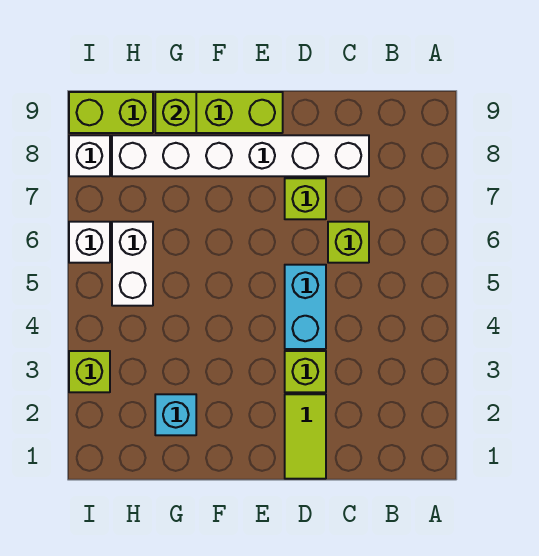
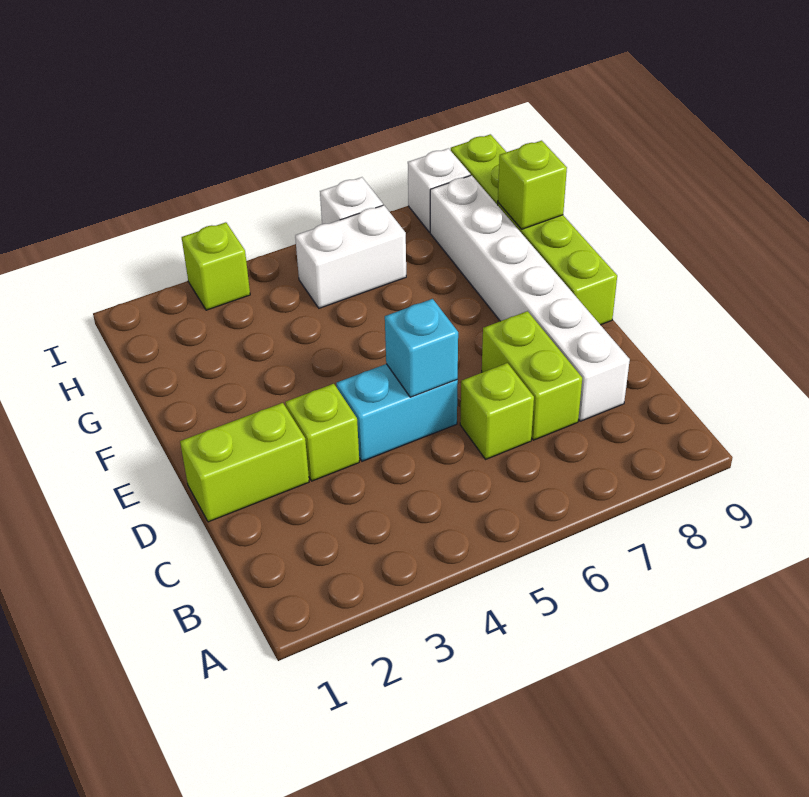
lime 1x2 tile [285,394,326,479] -> lime 1x2 brick [180,403,309,522]
lime 1x1 brick [285,178,326,219] -> lime 1x2 brick [482,311,582,440]
cyan 1x1 brick [155,394,196,435] -> cyan 1x1 brick moved to [385,299,458,397]

